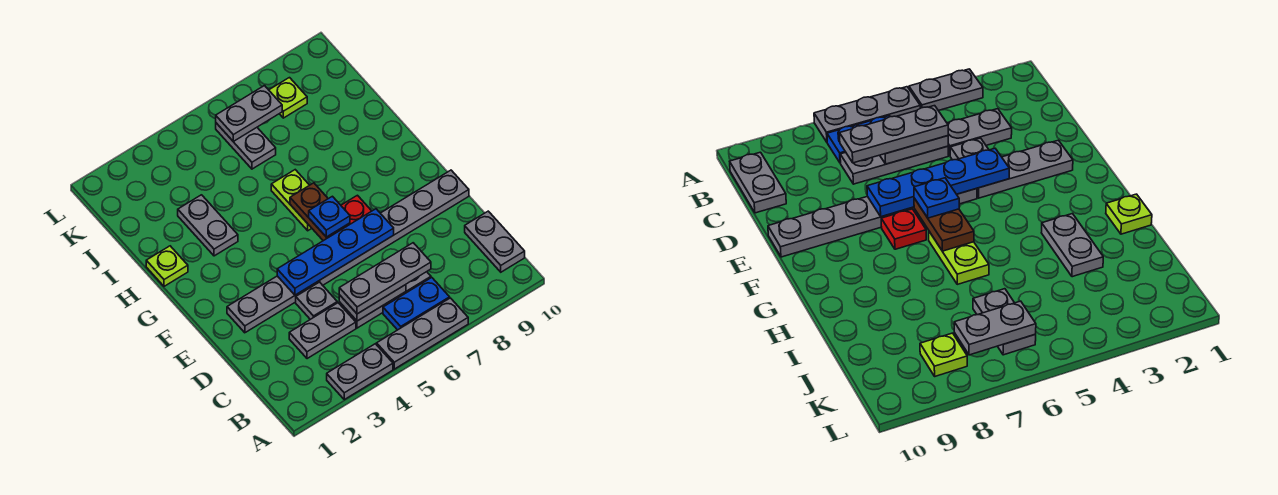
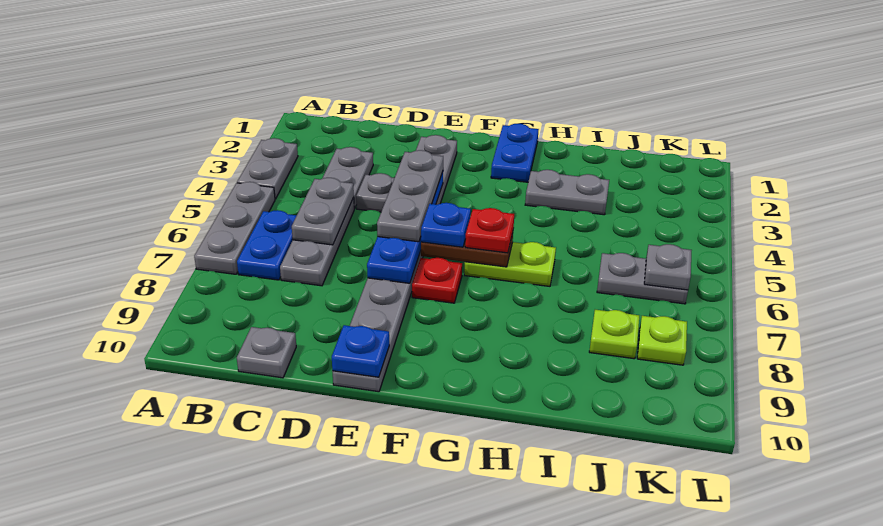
grey 1x2 plate [465,211,525,272] -> grey 1x1 plate [237,327,296,378]
grey 1x3 plate [339,243,431,314] -> grey 1x3 plate moved to [377,150,443,242]
none -> blue 1x1 plate [332,325,389,377]
none -> blue 1x2 plate [491,124,539,182]
none -> red 1x1 plate [465,208,514,253]
lime 1x1 plate [146,246,188,286] -> lime 1x1 plate moved to [589,310,639,359]
grey 1x2 plate [216,86,282,141] -> grey 1x1 plate [644,244,692,290]

